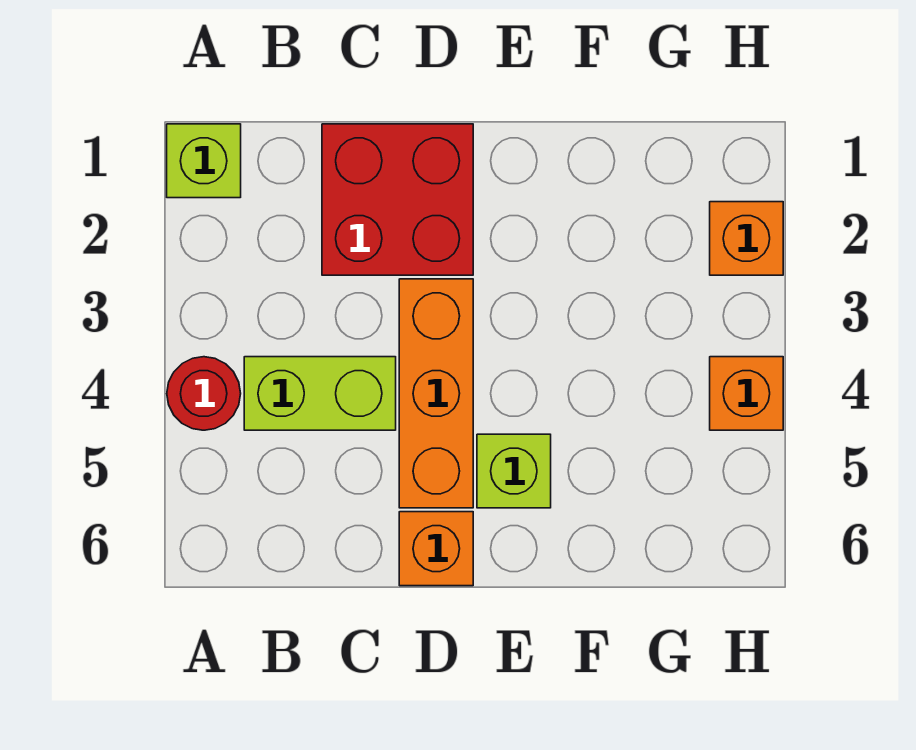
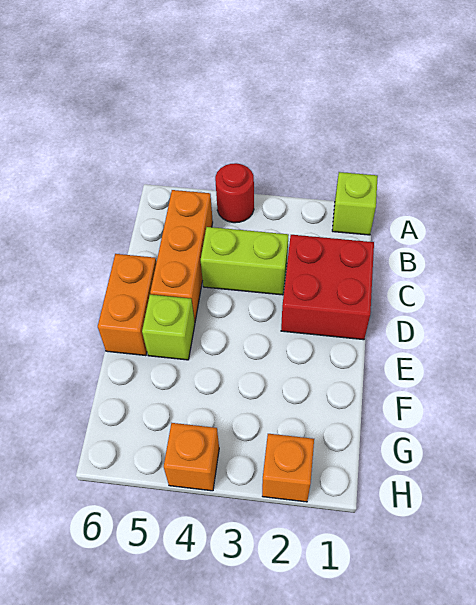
lime 1x2 brick [244,357,396,430] -> lime 1x2 brick turned to [201,227,288,295]
orange 1x3 brick [399,279,473,508] -> orange 1x3 brick turned to [150,190,213,322]
orange 1x1 brick [399,512,473,586] -> orange 1x2 brick [98,254,156,356]

